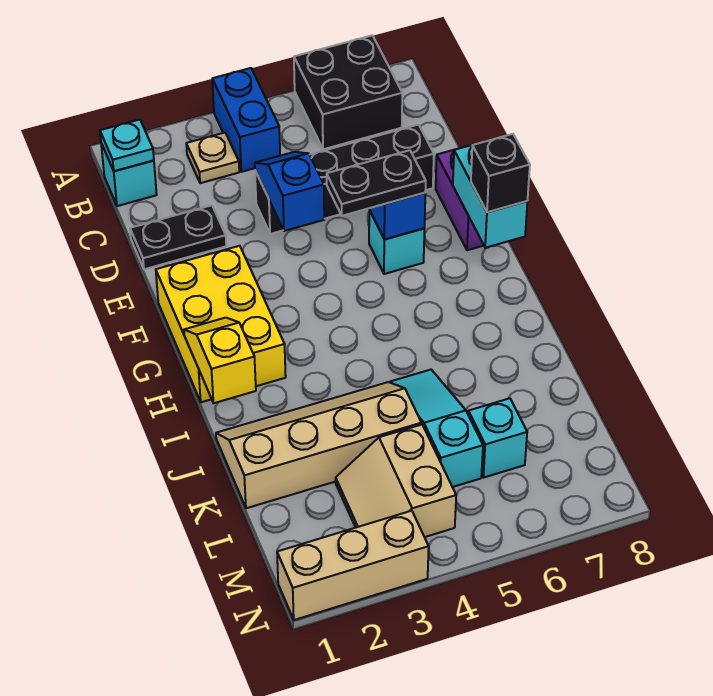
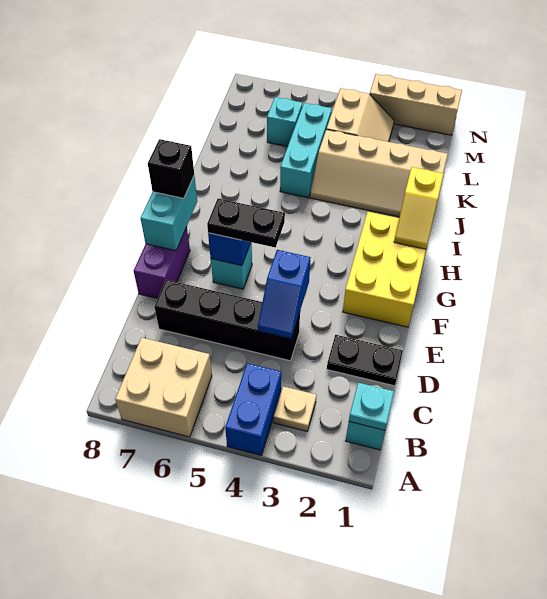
black 2x2 brick [294,35,402,149] -> tan 2x2 brick [115,338,212,437]
cyan 1x3 slope [390,370,483,487] -> cyan 1x3 brick [280,103,332,198]

